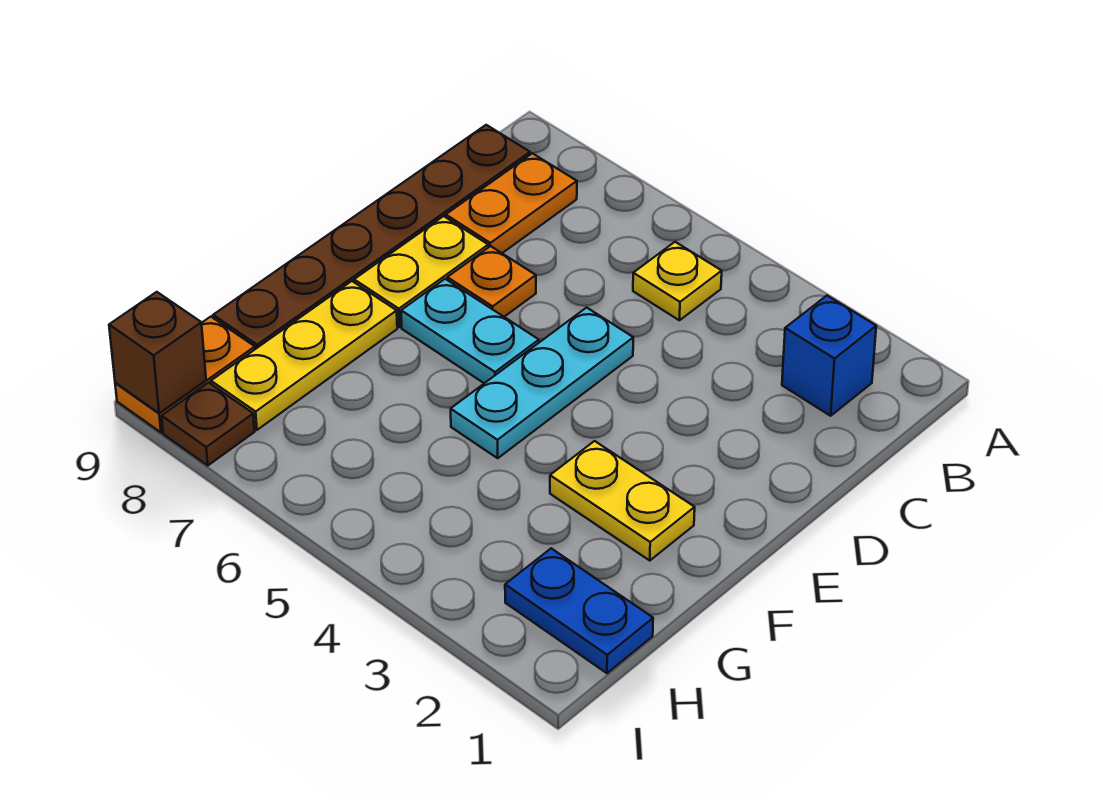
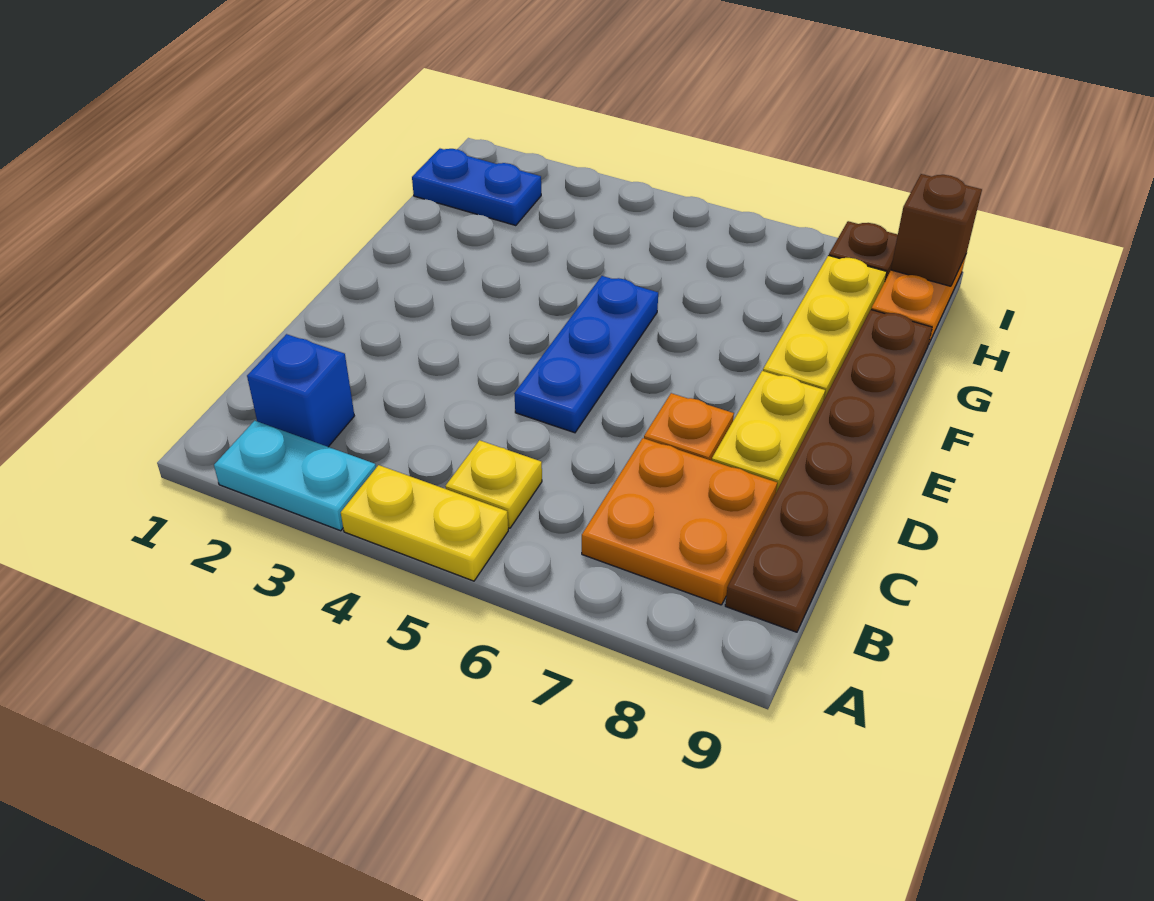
orange 1x2 plate [446,153,577,253] -> orange 2x2 plate [582,438,777,605]
cyan 1x3 plate [451,308,633,458] -> blue 1x3 plate [514,276,658,433]
cyan 1x2 plate [401,279,539,383] -> cyan 1x2 plate moved to [214,421,376,531]
yellow 1x2 plate [550,441,695,560] -> yellow 1x2 plate moved to [341,465,508,581]

